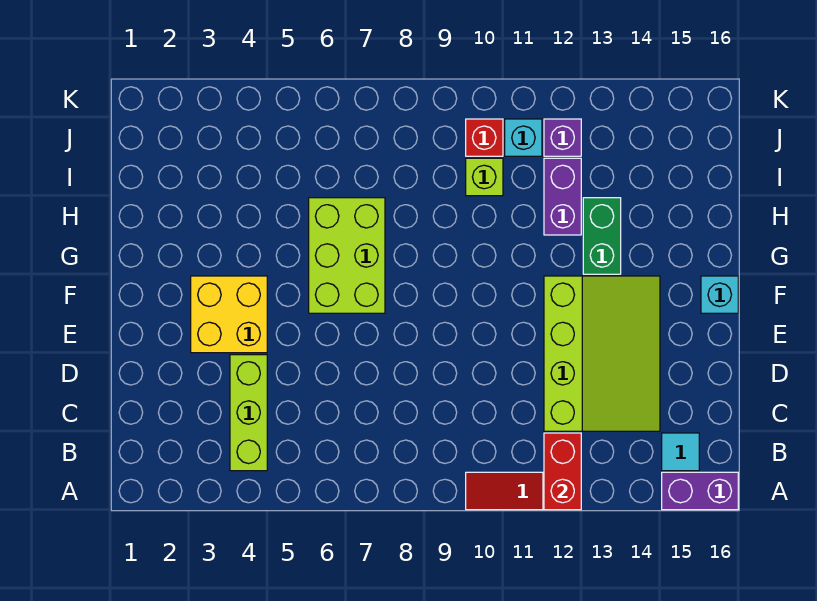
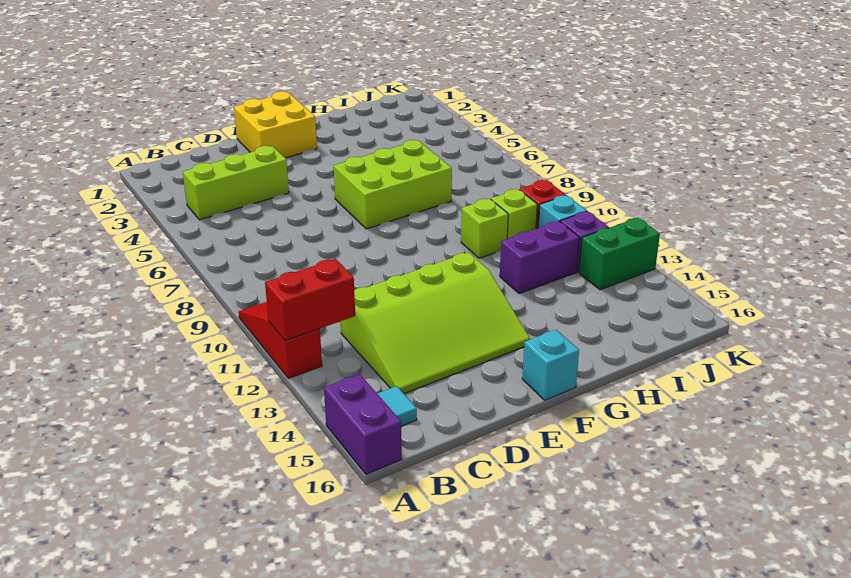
yellow 2x2 brick [191,276,267,353] -> yellow 2x2 brick moved to [234,91,317,158]
green 1x2 brick [583,198,621,274] -> green 1x2 brick moved to [579,218,660,290]
none -> lime 1x1 brick [461,199,508,258]

